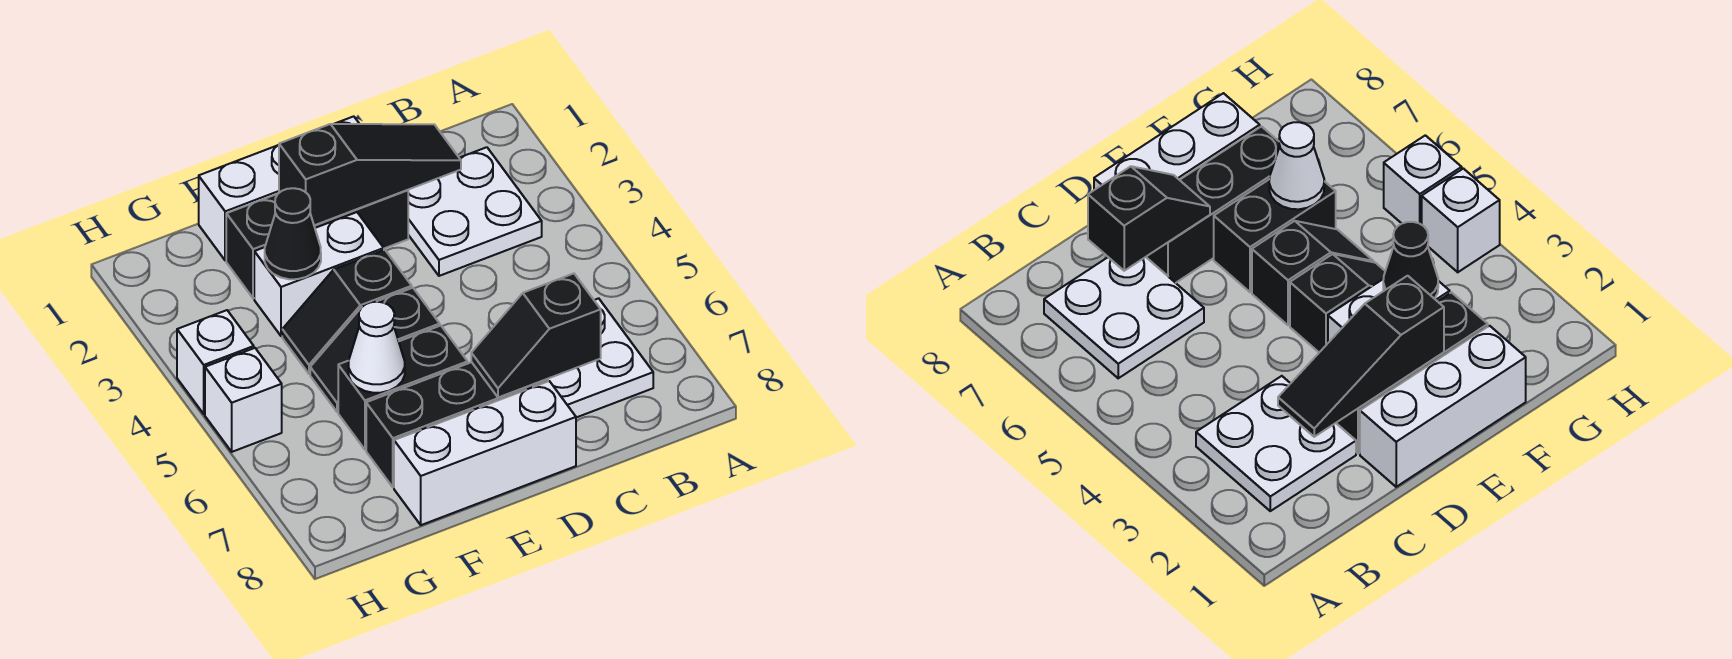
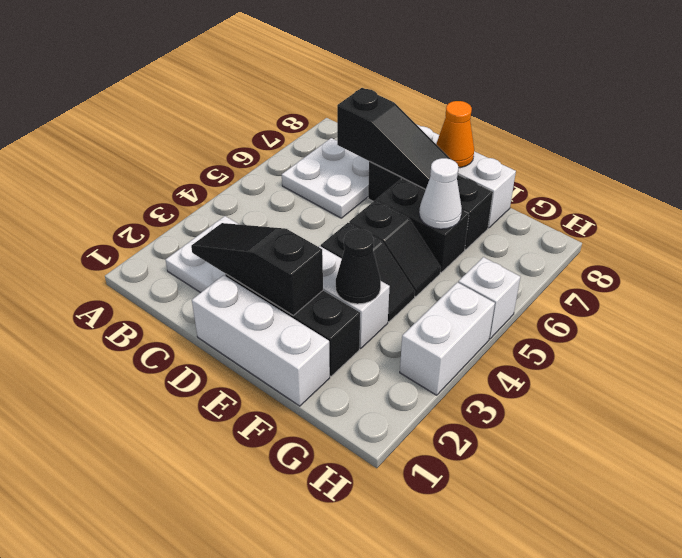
black 1x2 slope [471,274,601,398] -> black 1x3 slope [337,88,459,190]
none -> orange 1x1 cone [436,101,474,168]
white 1x1 brick [177,310,254,414] -> white 1x2 brick [400,282,495,395]

